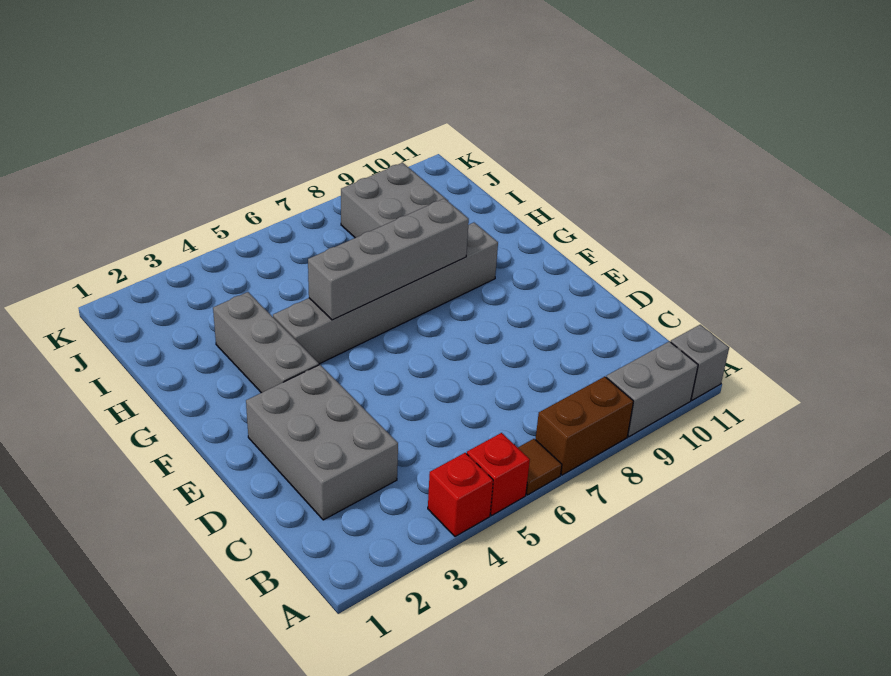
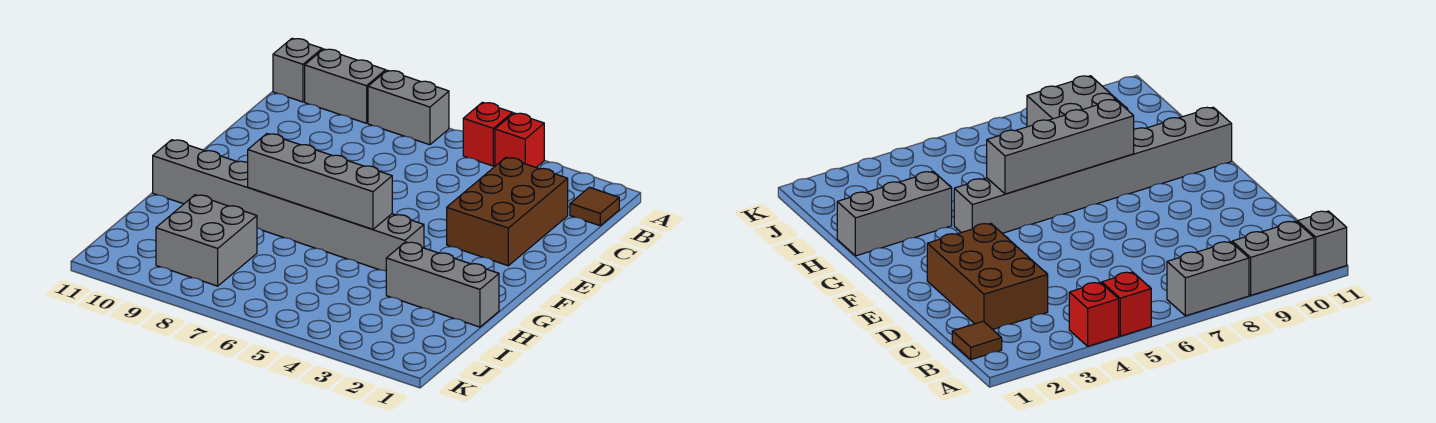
brown 1x1 tile [518,439,562,495] -> brown 1x1 tile moved to [570,187,619,226]
brown 1x2 brick [536,377,634,475] -> grey 1x2 brick [368,70,449,145]
grey 2x3 brick [246,365,398,520] -> brown 2x3 brick [447,158,568,266]
grey 1x3 brick [213,292,319,393] -> grey 1x3 brick turned to [386,242,499,327]
grey 1x6 brick [273,223,498,364] -> grey 1x8 brick [153,140,424,271]

